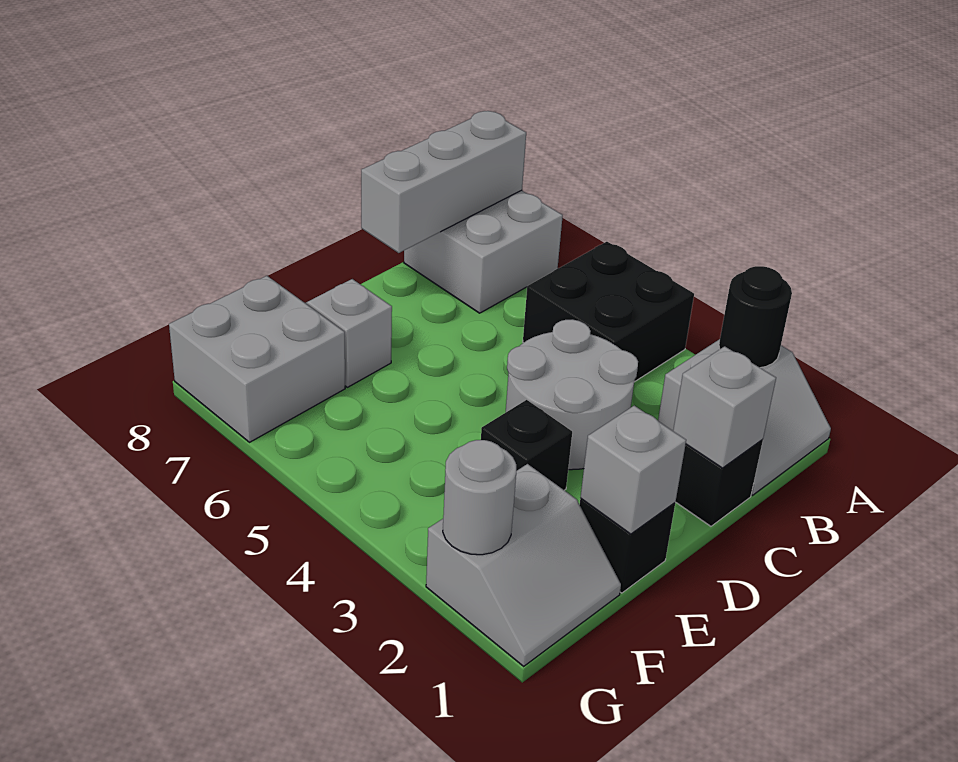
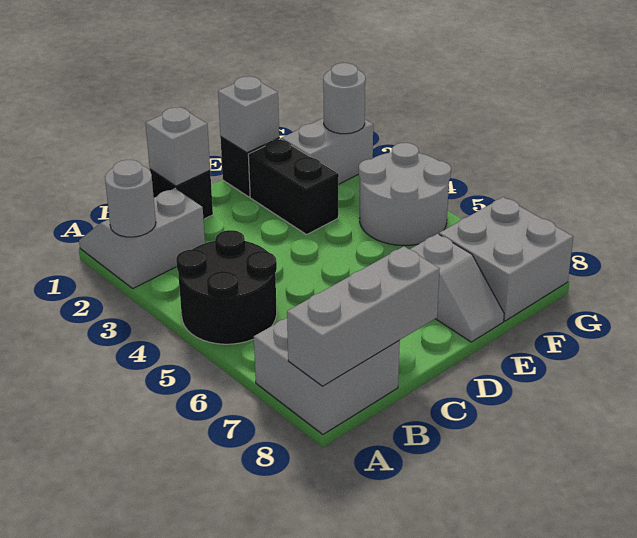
black 1x1 round brick [719,266,792,368] -> grey 1x1 round brick [105,160,156,237]
black 2x2 brick [523,242,694,382] -> black 2x2 round brick [176,230,277,344]
grey 2x2 round brick [506,319,638,470] -> grey 2x2 round brick moved to [359,143,451,246]
black 1x1 brick [481,400,572,490] -> black 1x2 brick [248,139,339,234]

